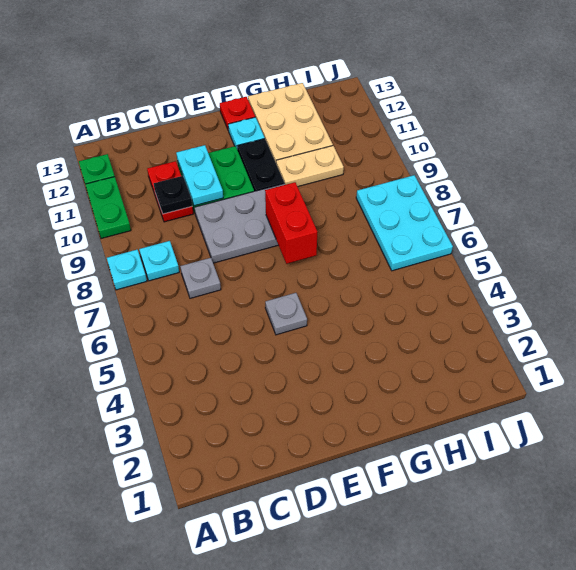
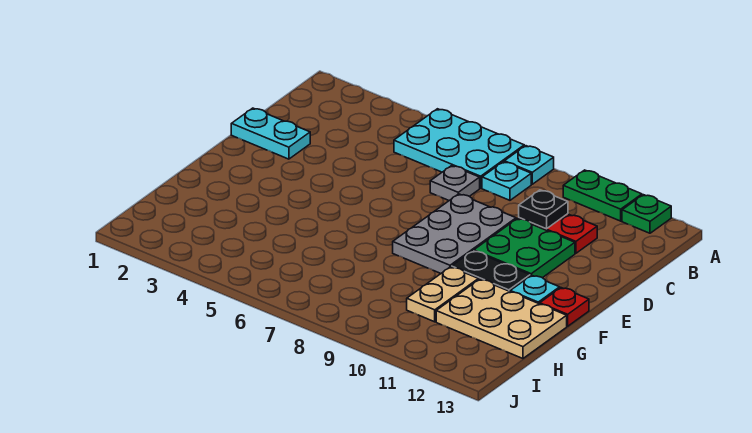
cyan 1x2 plate [176,145,223,206] -> cyan 1x2 plate moved to [231,108,310,159]
grey 1x1 plate [265,293,307,335] -> none
red 1x2 brick [265,182,317,264] -> none
cyan 2x3 plate [356,175,453,271] -> cyan 2x3 plate moved to [394,109,524,188]

